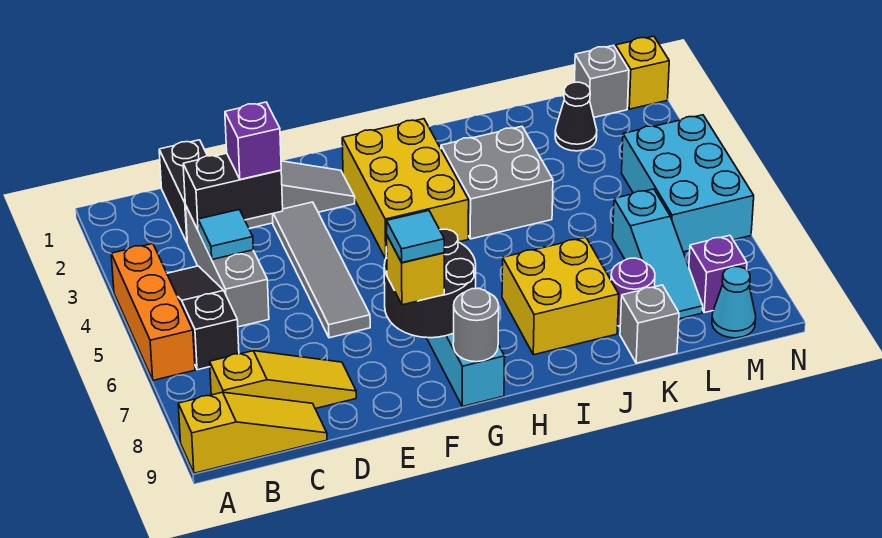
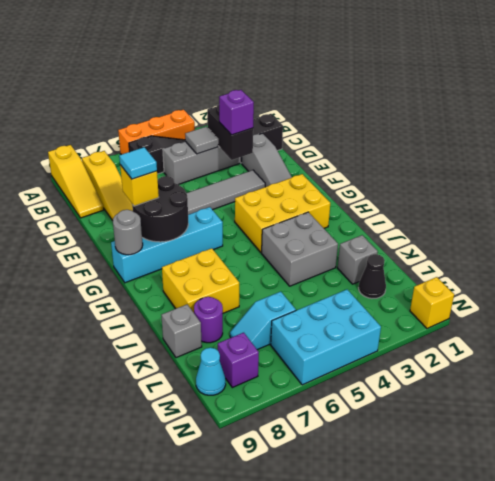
cyan 1x1 tile [198,210,253,260] -> grey 1x1 tile [185,127,218,154]
cyan 1x3 slope [613,189,703,319] -> cyan 1x2 slope [230,292,296,350]
grey 1x1 brick [575,45,629,117] -> grey 1x1 brick moved to [338,235,378,284]

